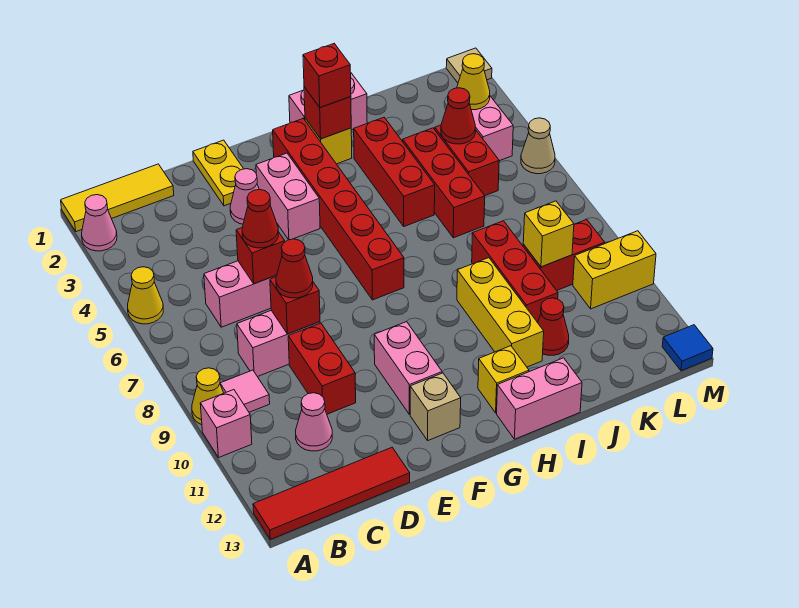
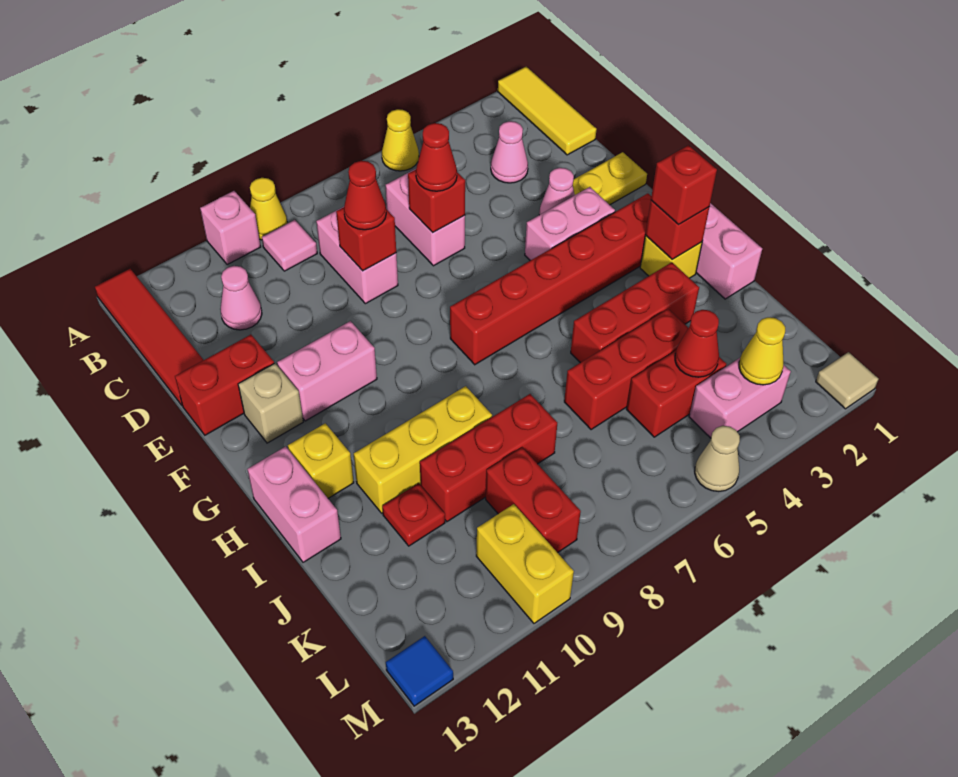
pink 1x1 cone [82,195,117,251] -> pink 1x1 cone moved to [491,121,528,183]
red 1x2 brick [288,323,356,414] -> red 1x2 brick moved to [175,335,274,435]
red 1x1 cone [538,298,569,355] -> red 1x1 plate [382,483,445,546]
yellow 1x1 brick [523,201,574,267] -> none

